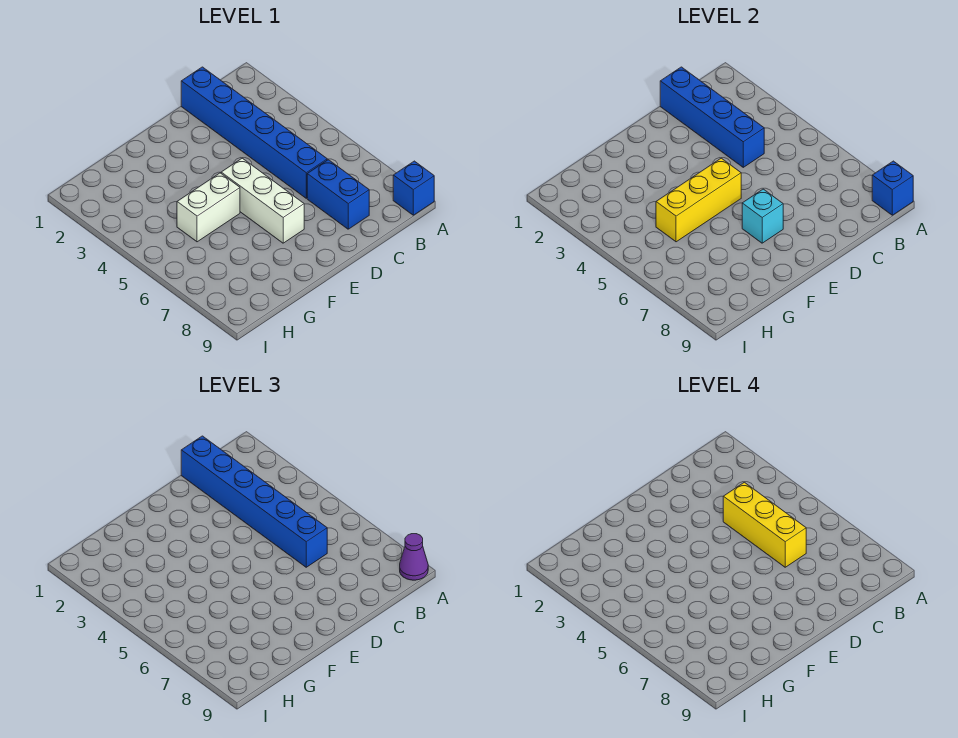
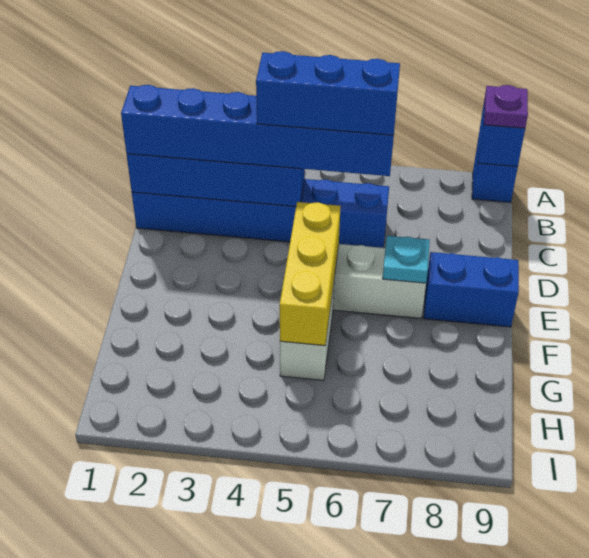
purple 1x1 cone [400,534,428,580] -> purple 1x1 plate [484,85,528,128]
yellow 1x3 brick [723,482,806,567] -> blue 1x3 brick [256,51,400,135]
blue 1x2 brick [307,160,369,229] -> blue 1x2 brick moved to [424,252,519,327]
cyan 1x1 brick [742,189,783,243] -> cyan 1x1 plate [383,236,430,283]

